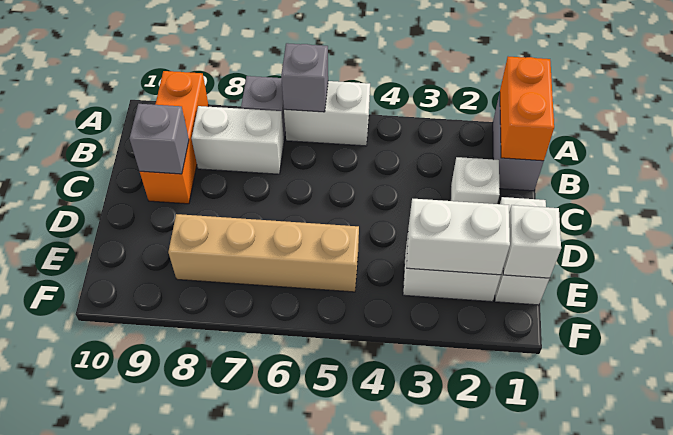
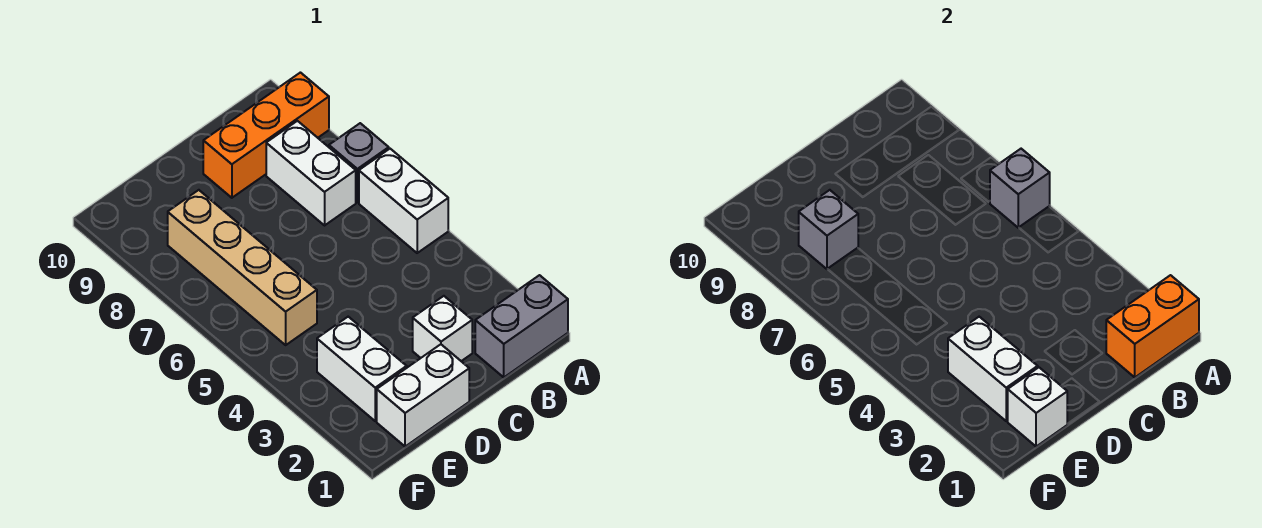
grey 1x1 brick [130,104,189,174] -> grey 1x1 brick moved to [799,190,858,269]

